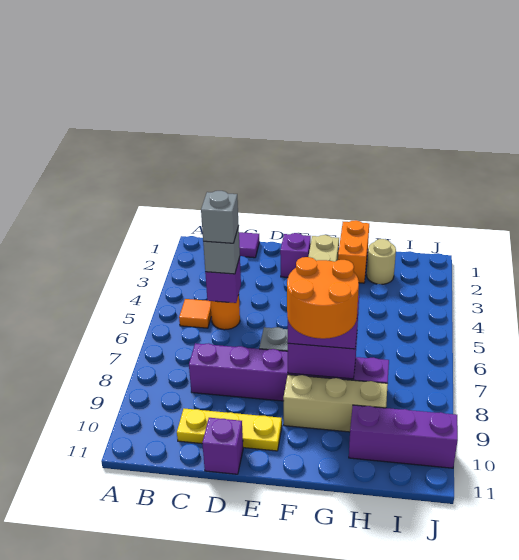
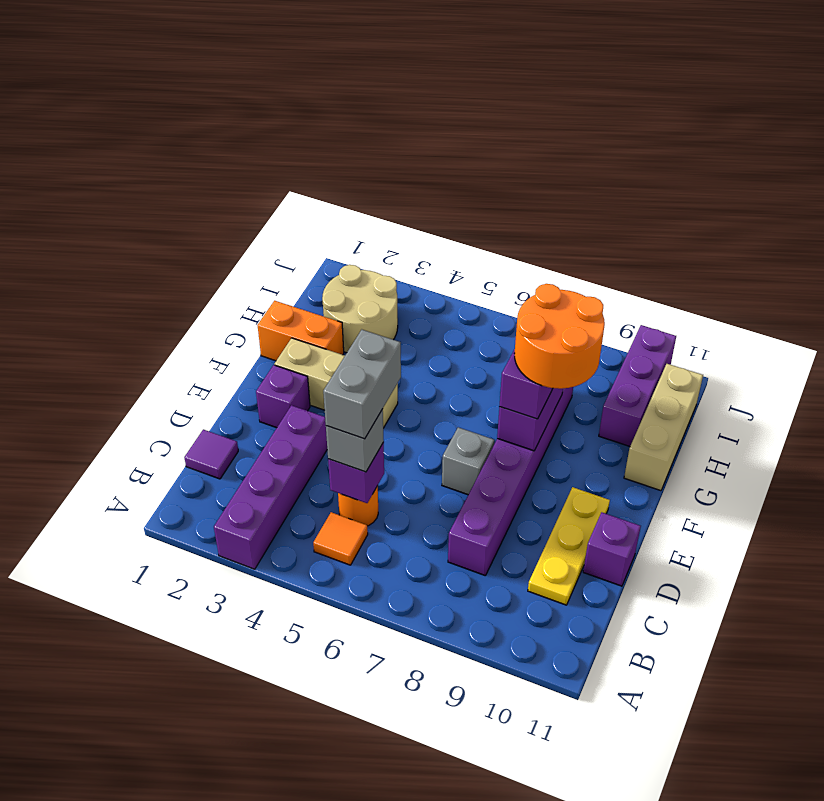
none -> purple 1x4 brick [214,405,327,569]
grey 1x1 brick [201,191,239,243] -> grey 1x2 brick [323,330,401,439]
tan 1x3 brick [283,375,388,432] -> tan 1x3 brick moved to [624,364,703,491]
tan 1x1 round brick [367,239,396,284] -> tan 2x2 round brick [322,265,398,353]

